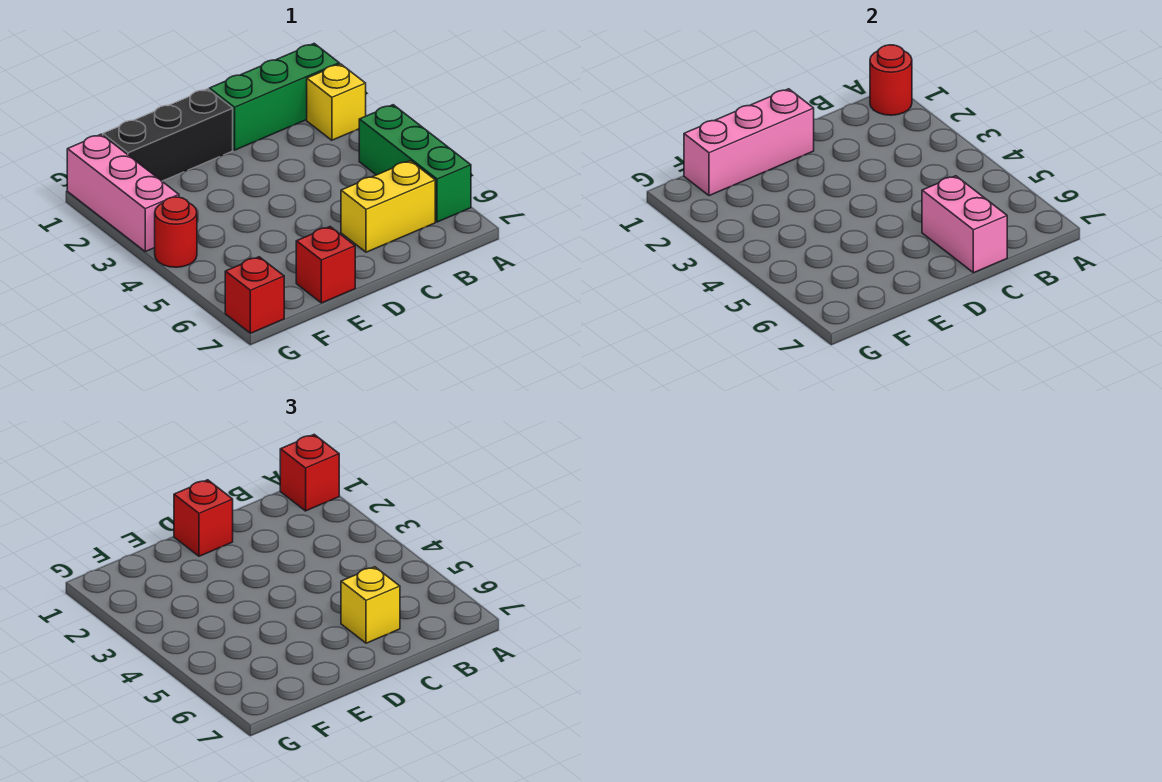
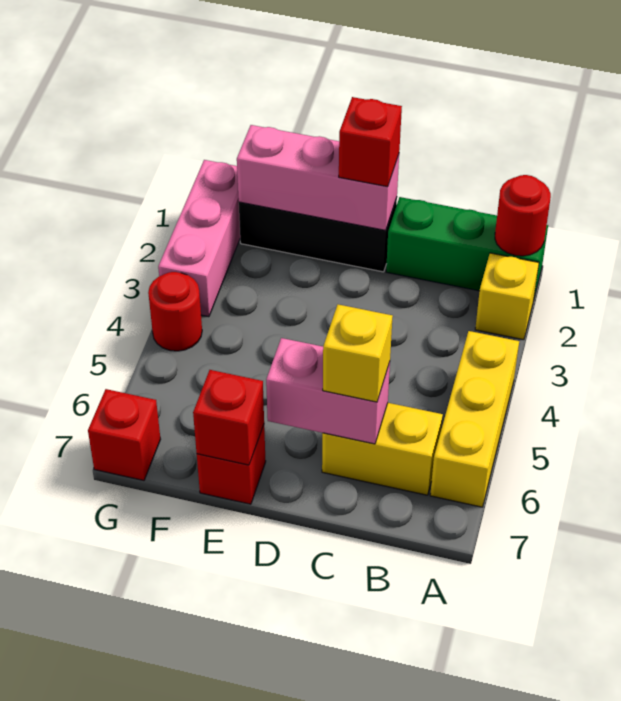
red 1x1 brick [280,435,339,511] -> red 1x1 brick moved to [193,370,264,465]
green 1x3 brick [359,105,471,222] -> yellow 1x3 brick [430,331,519,507]
pink 1x2 brick [922,176,1007,273] -> pink 1x2 brick turned to [266,338,390,444]

